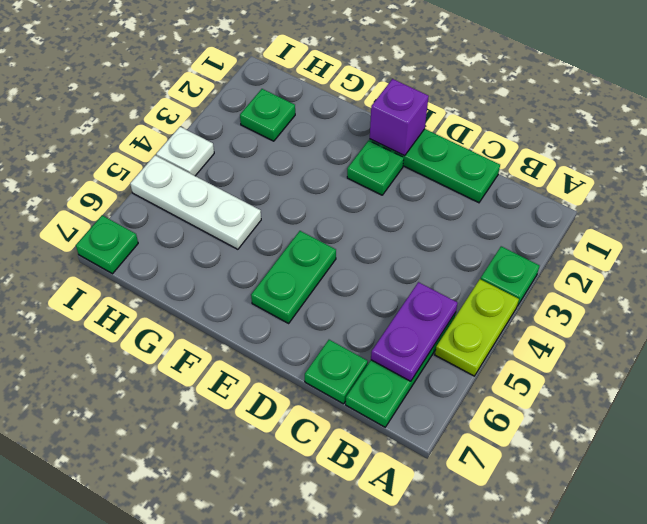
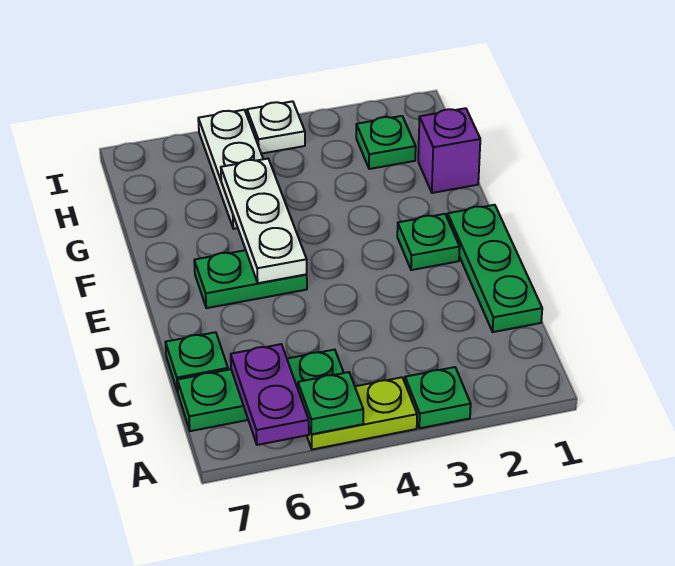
purple 1x2 plate [371,282,458,381] -> purple 1x2 plate turned to [231,344,309,445]
purple 1x1 brick [370,79,429,156] -> purple 1x1 brick moved to [418,108,480,193]
none -> white 1x3 plate [221,159,307,283]
green 1x1 plate [76,215,138,274] -> green 1x1 plate moved to [298,372,363,434]

